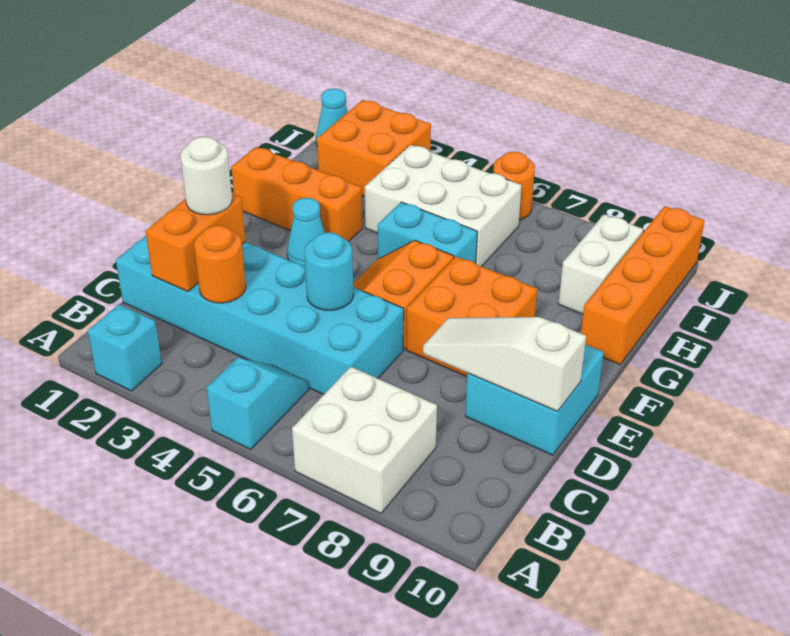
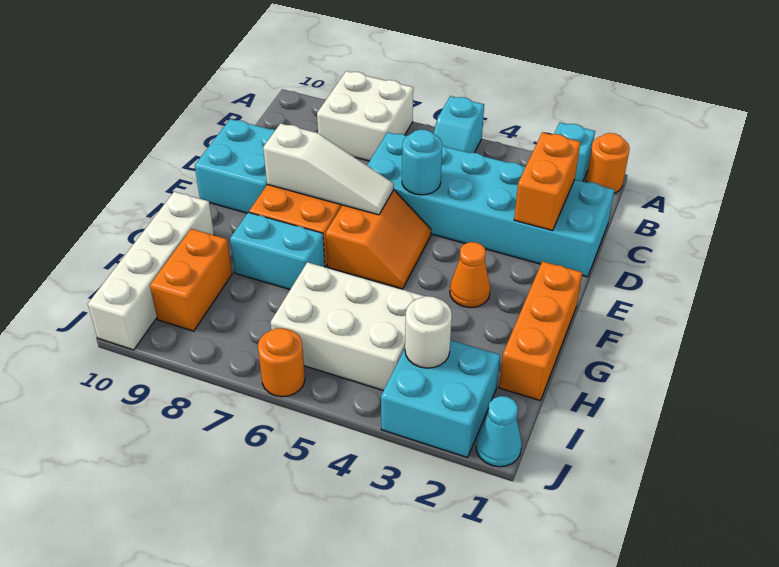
orange 1x1 round brick [194,225,246,303] -> orange 1x1 round brick moved to [586,133,630,193]
white 1x1 round brick [180,137,232,215] -> white 1x1 round brick moved to [405,296,452,368]
white 1x3 slope [423,317,586,411] -> white 1x3 slope moved to [263,123,394,215]
cyan 1x1 cone [287,198,325,267] -> orange 1x1 cone [450,242,490,308]
orange 1x3 brick [231,147,362,242] -> orange 1x3 brick turned to [499,261,582,401]
cyan 1x2 brick [378,202,477,263] -> cyan 1x2 brick moved to [230,212,325,290]
orange 1x4 brick [581,206,705,364] -> white 1x4 brick [88,192,214,350]
white 1x2 brick [559,215,643,314] -> orange 1x2 brick [150,229,232,331]
orange 2x2 brick [317,100,431,197] -> cyan 2x2 brick [381,340,500,458]

